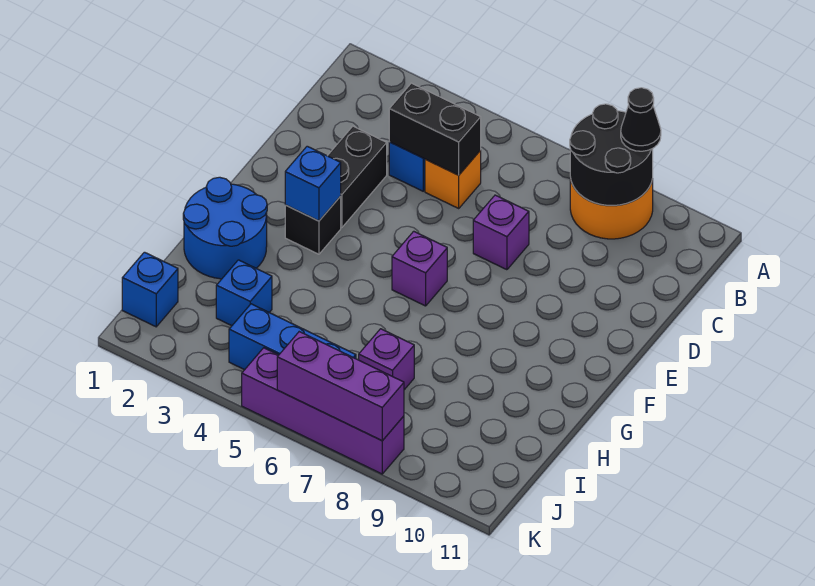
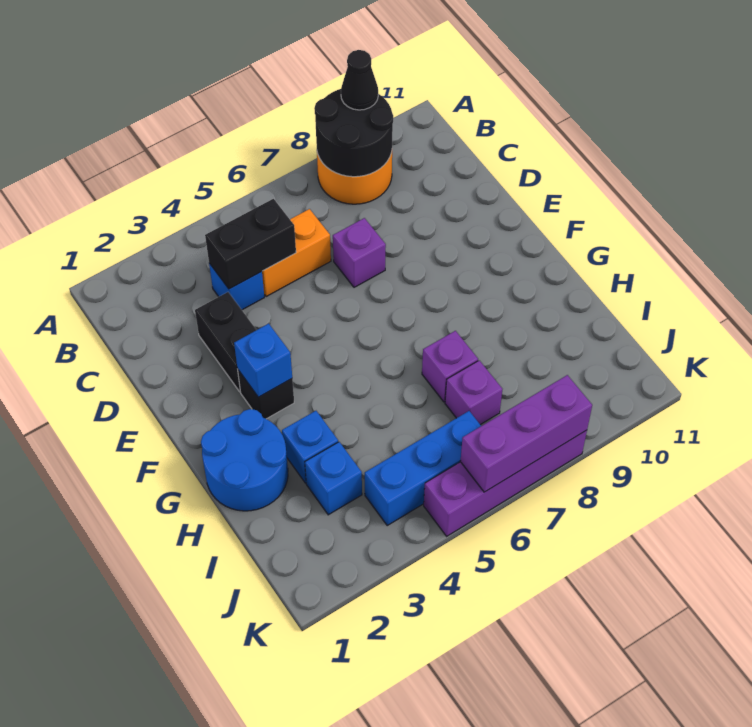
orange 1x1 brick [425,150,481,208] -> orange 1x2 brick [262,209,331,297]
purple 1x1 brick [392,231,447,306] -> purple 1x1 brick moved to [422,331,478,402]
blue 1x1 brick [122,252,178,327] -> blue 1x1 brick moved to [282,411,338,483]

